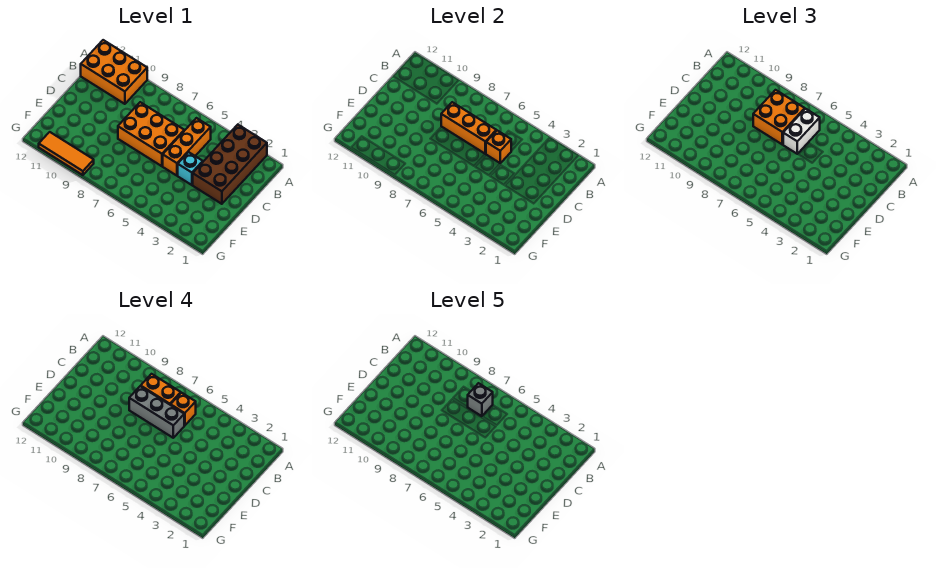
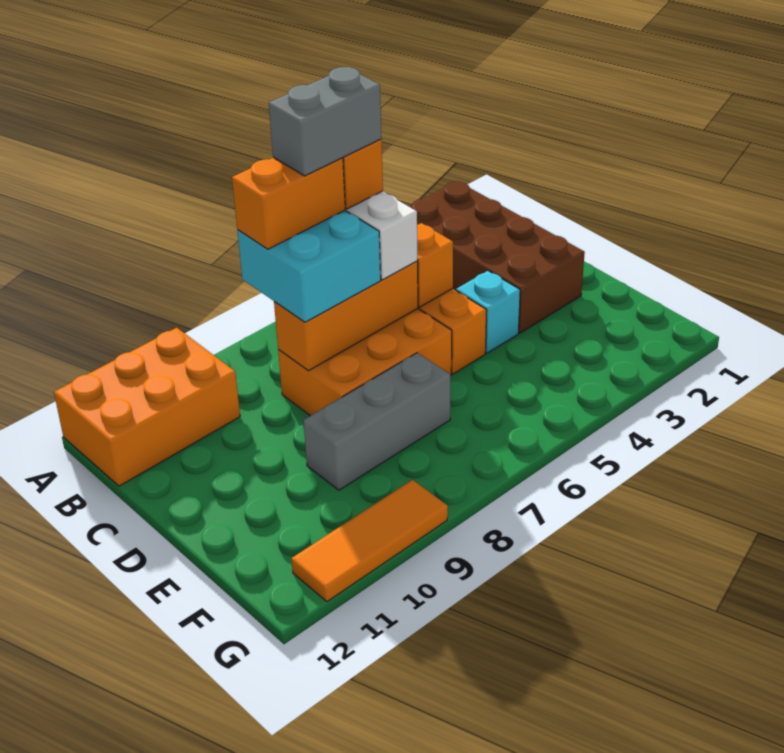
orange 2x2 brick [753,90,805,145] -> cyan 2x2 brick [237,211,381,322]
grey 1x1 brick [468,383,493,416] -> grey 1x2 brick [269,67,381,176]
grey 1x3 brick [129,386,184,438] -> grey 1x3 brick moved to [303,353,450,490]

